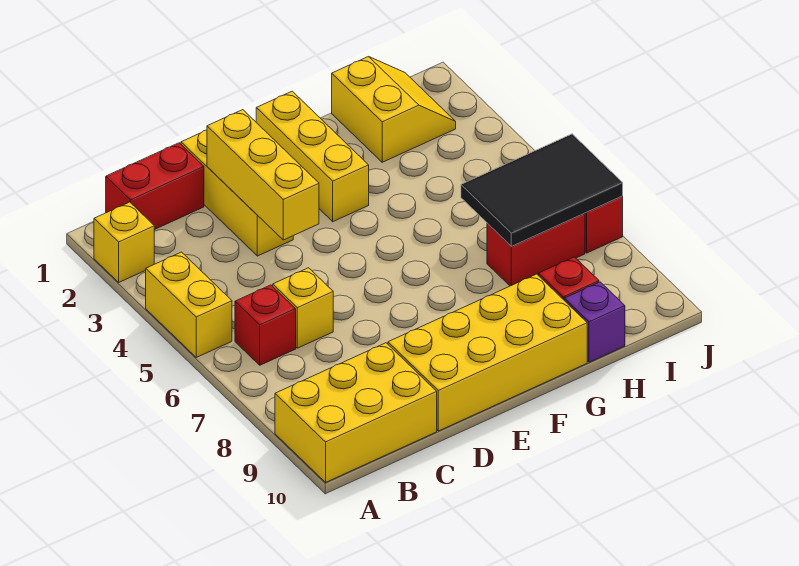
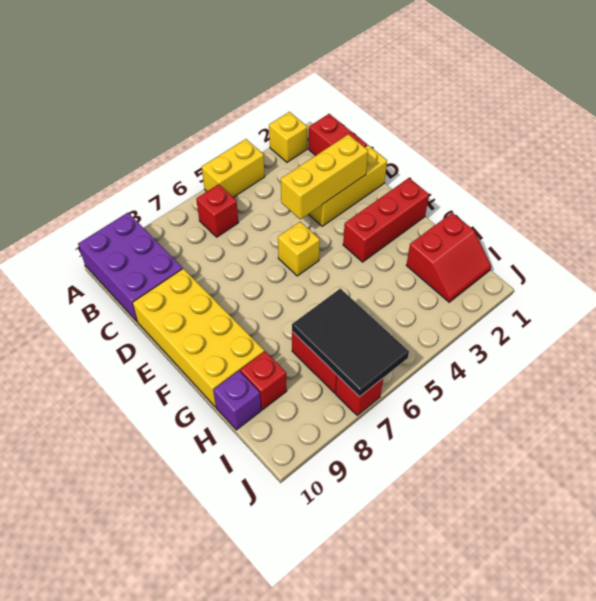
yellow 2x3 brick [275,343,437,482] -> purple 2x3 brick [78,213,183,322]
yellow 1x1 brick [273,268,333,348] -> yellow 1x1 brick moved to [278,222,320,276]
yellow 1x3 brick [256,91,369,222] -> red 1x3 brick [343,178,429,262]
yellow 2x2 slope [332,57,456,162] -> red 2x2 slope [406,213,491,302]

